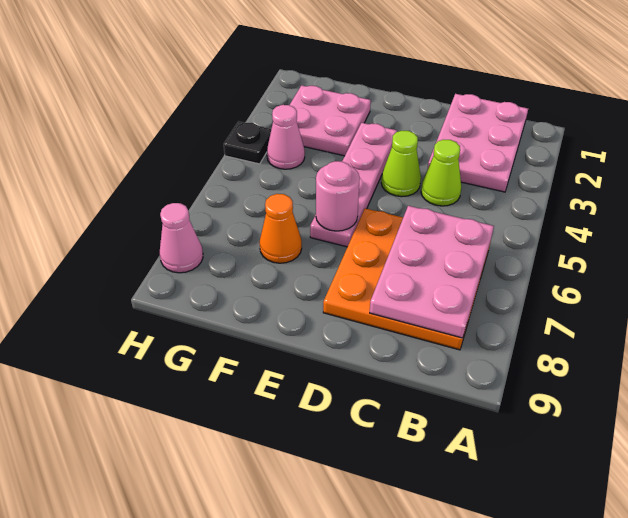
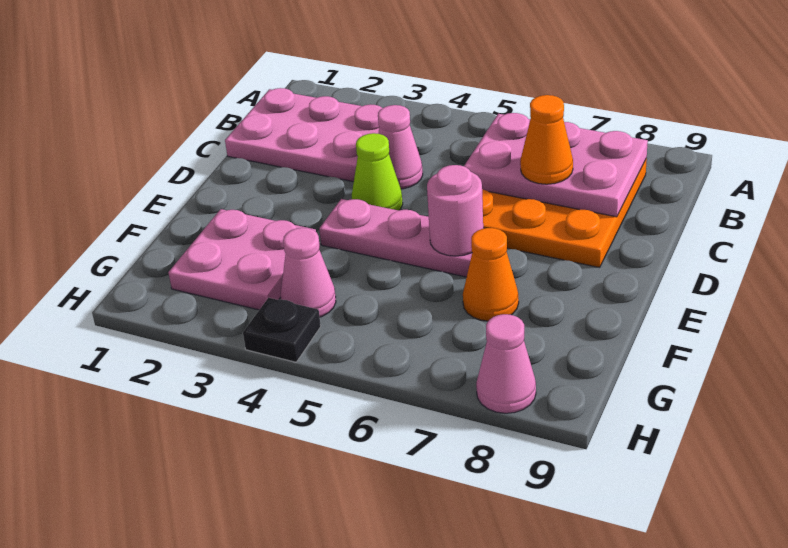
lime 1x1 cone [421,140,461,206] -> pink 1x1 cone [378,105,423,189]
none -> orange 1x1 cone [520,95,573,184]
pink 1x4 plate [310,123,397,247] -> pink 1x3 plate [319,199,472,277]

